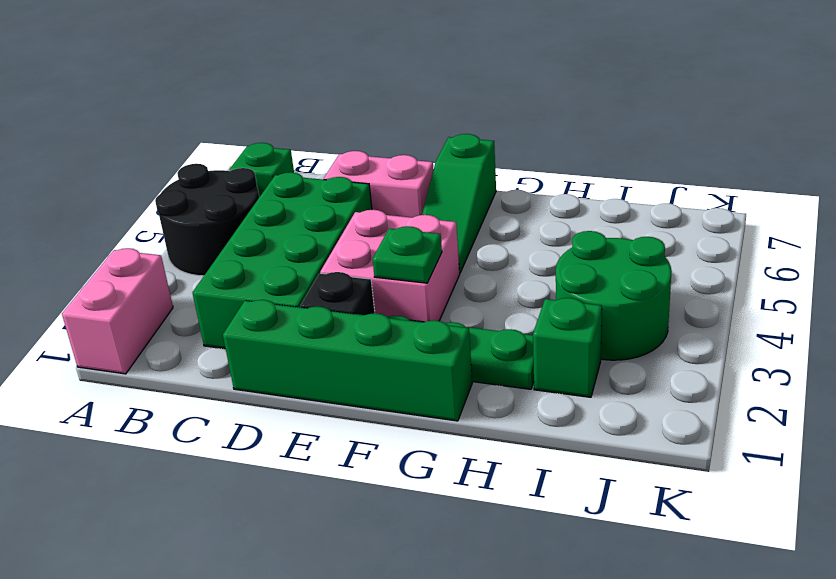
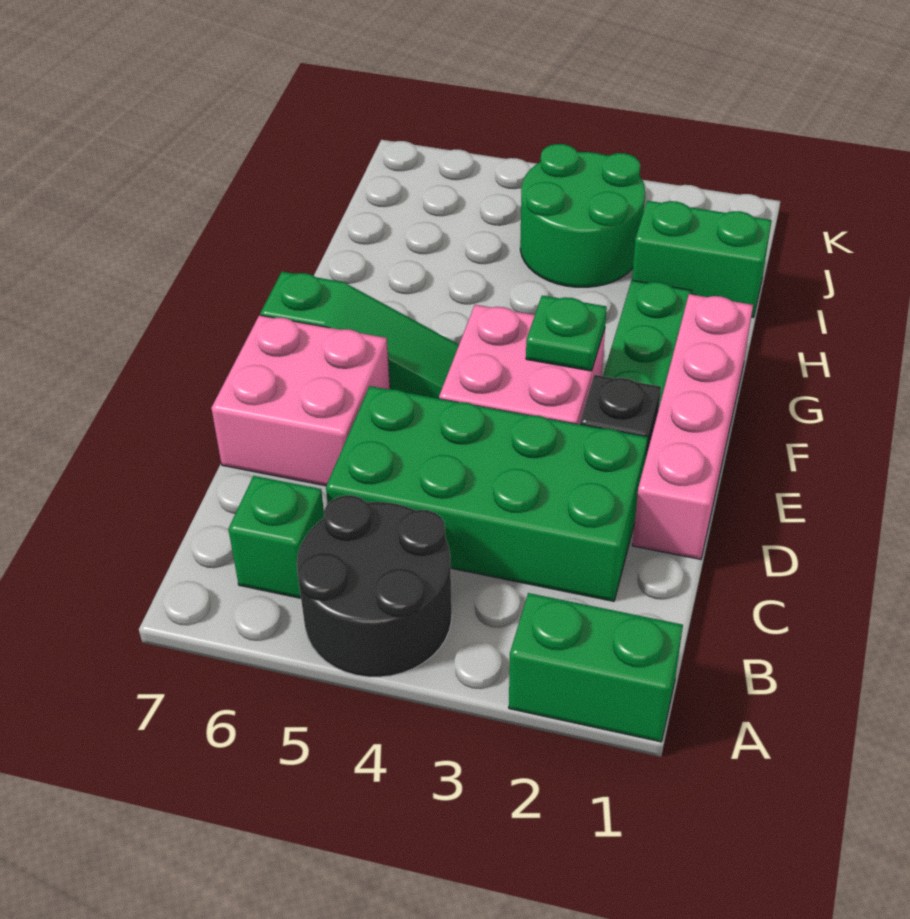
pink 1x2 brick [62,248,173,374] -> green 1x2 brick [509,593,683,742]
green 1x4 brick [223,300,472,421] -> pink 1x4 brick [632,294,753,559]
pink 1x2 brick [324,151,434,218] -> pink 2x2 brick [211,315,390,486]
green 1x1 brick [533,298,602,397] -> green 1x2 brick [632,201,772,317]

